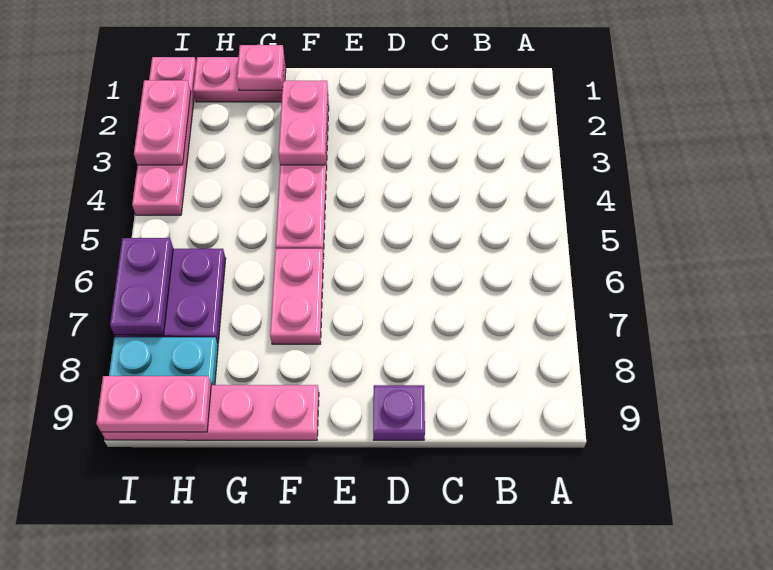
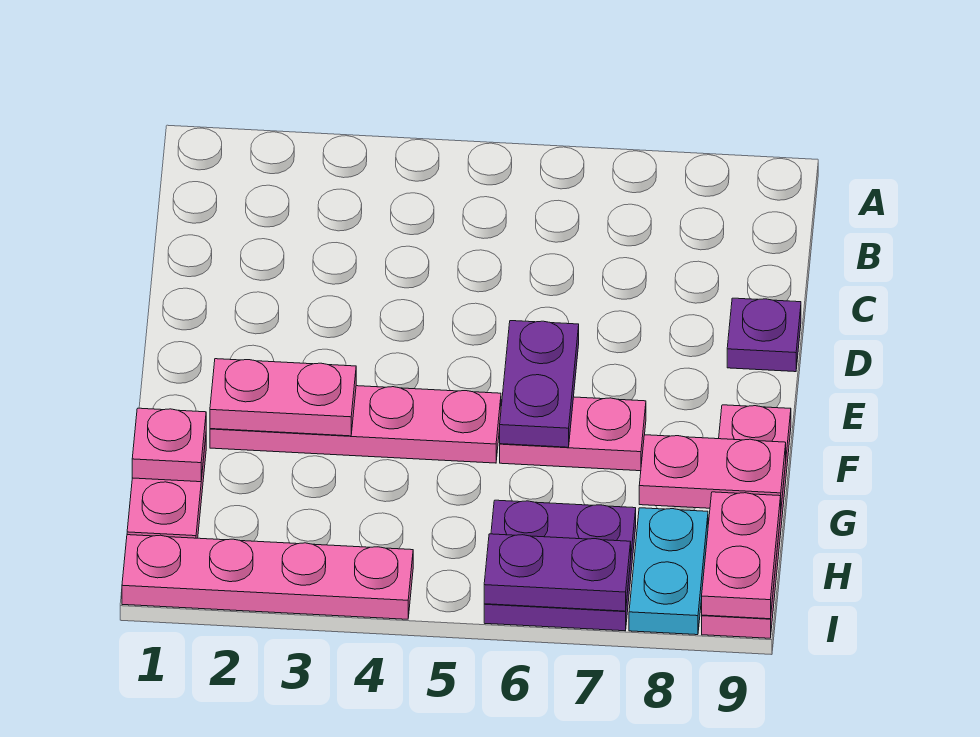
none -> purple 1x2 plate [500,321,579,447]
pink 1x2 plate [134,80,191,165] -> pink 1x2 plate moved to [639,435,786,508]

